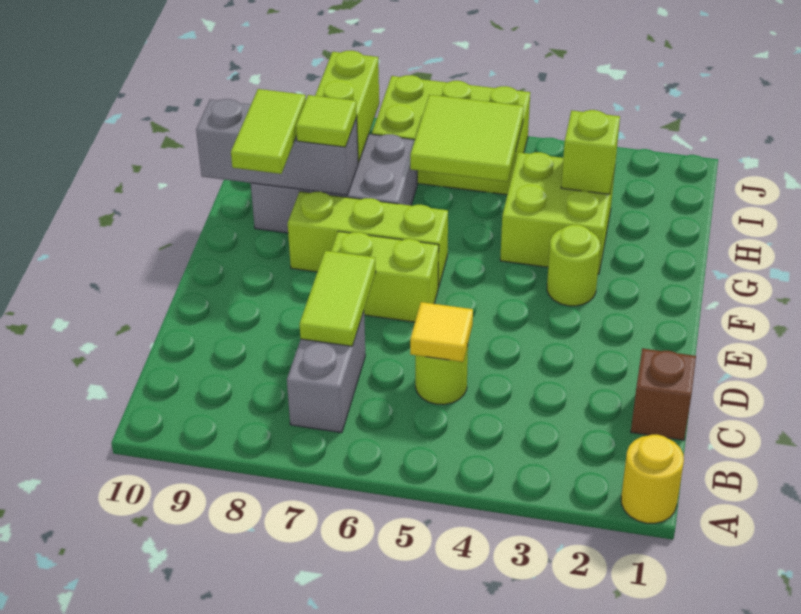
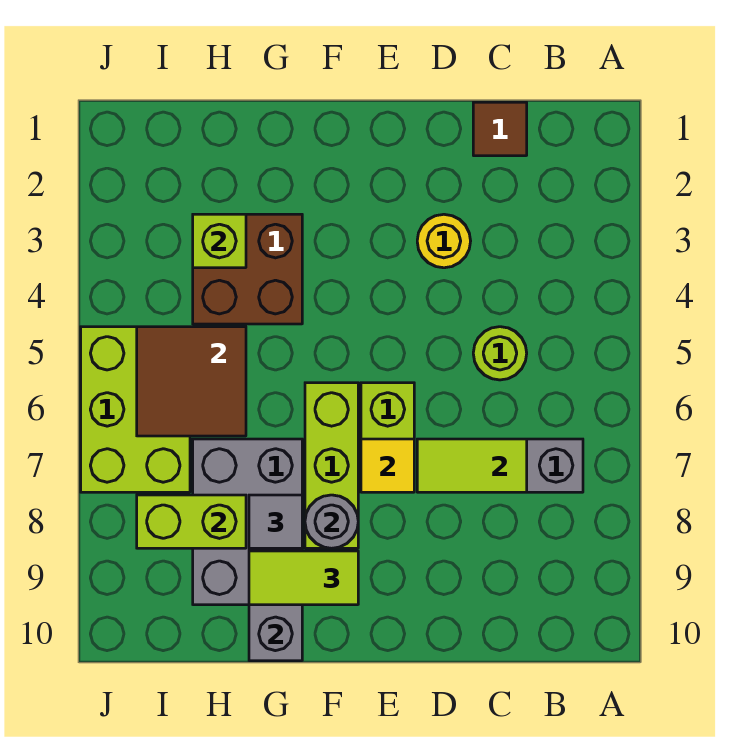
yellow 1x1 round brick [621,435,684,523] -> yellow 1x1 round brick moved to [417,214,471,268]
brown 1x1 brick [631,348,696,440] -> brown 1x1 tile [473,102,527,156]
yellow 1x1 tile [410,302,473,362] -> yellow 1x1 tile moved to [361,439,414,492]
lime 1x1 round brick [547,225,600,306] -> none
none -> grey 1x1 round brick [305,495,358,548]
lime 2x2 brick [500,152,615,274] -> brown 2x2 brick [193,214,302,324]
lime 1x1 tile [296,95,357,147] -> grey 1x1 tile [249,495,302,548]
lime 2x2 tile [410,95,524,182] -> brown 2x2 tile [137,327,246,436]

